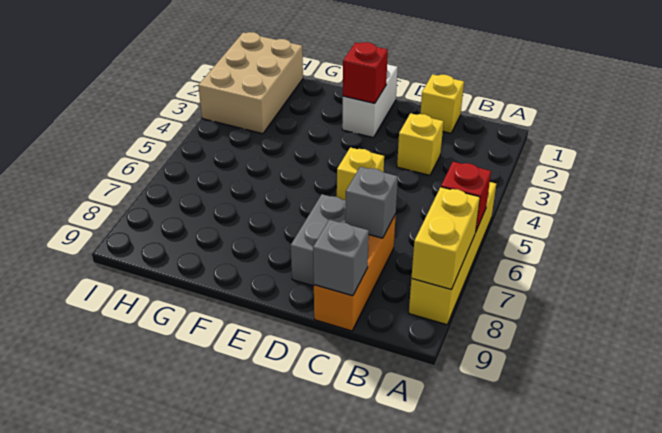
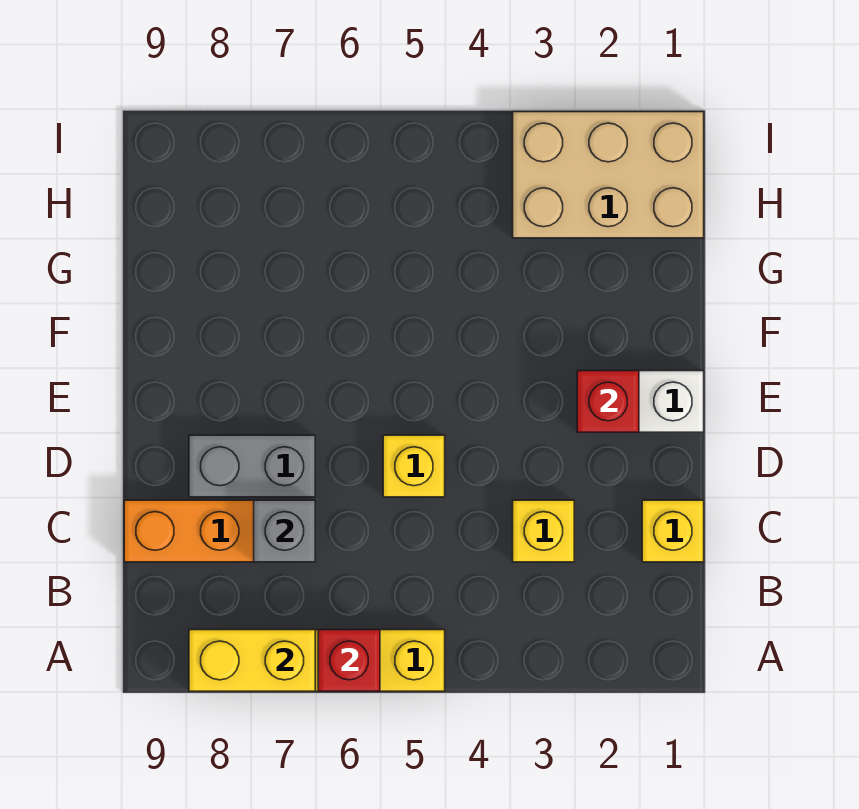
grey 1x1 brick [313,220,369,296] -> none

